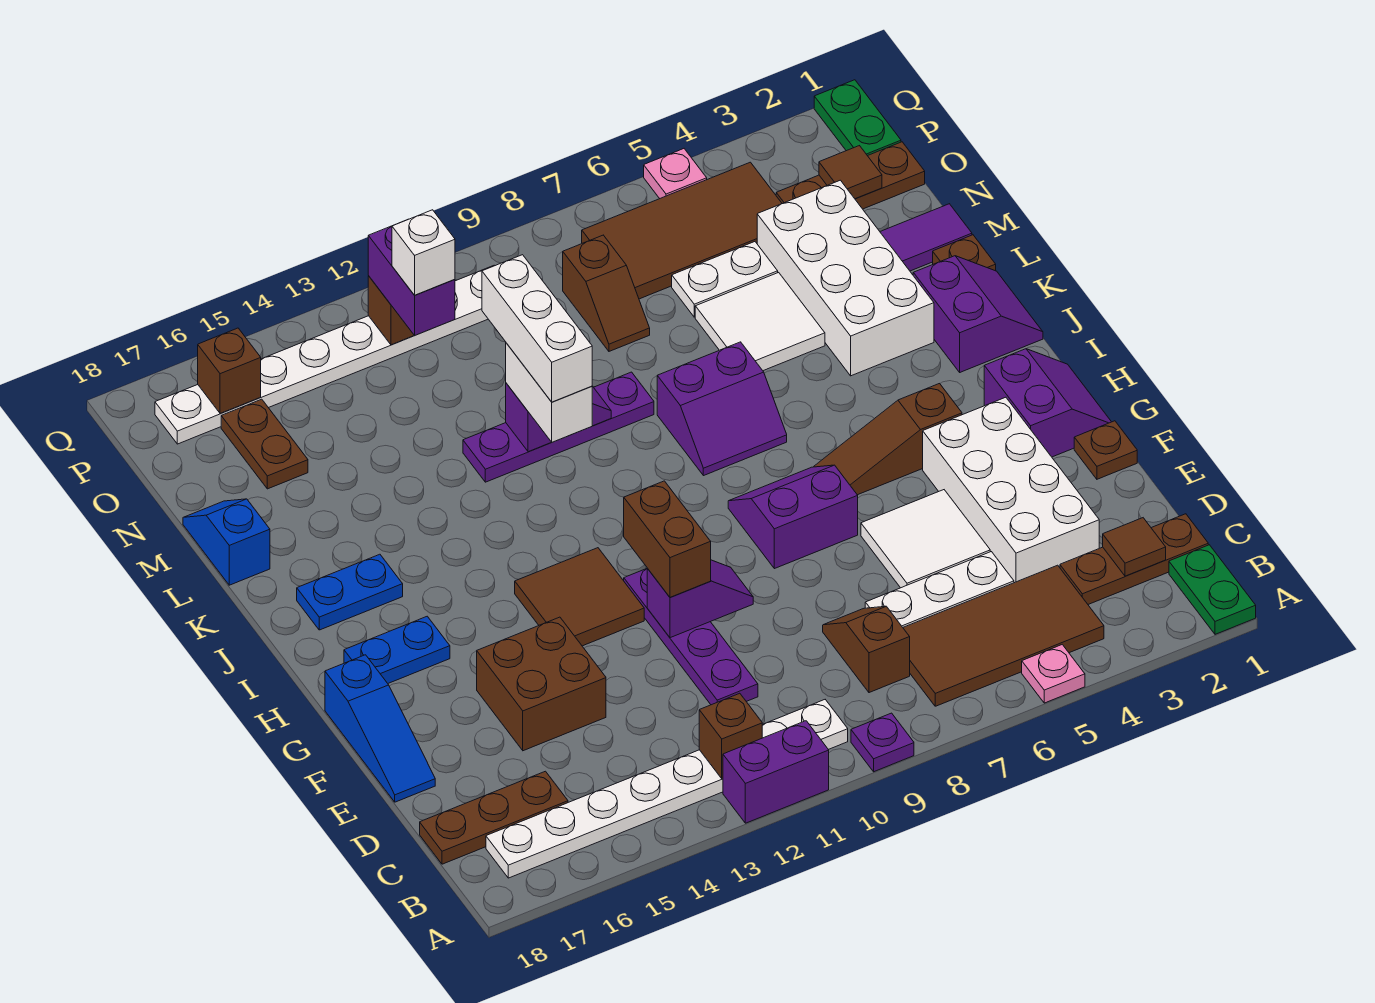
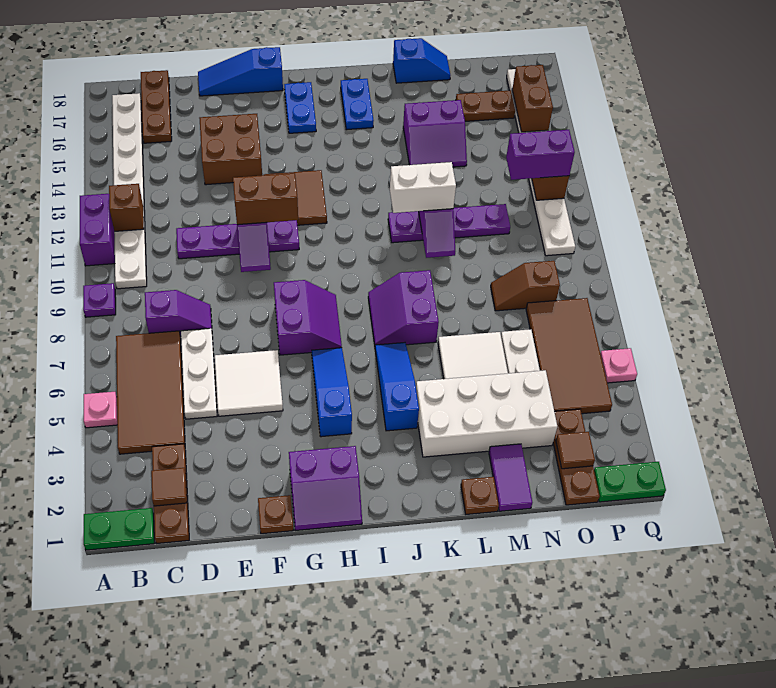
brown 1x2 slope [823,606,910,693] -> purple 1x2 slope [145,290,212,336]
white 2x4 brick [923,397,1099,583] -> none
brown 1x3 slope [814,384,962,495] -> blue 1x3 slope [312,348,352,437]
purple 2x2 slope [913,256,1043,372] -> purple 2x2 slope moved to [403,100,467,167]
none -> blue 1x3 slope [375,343,419,431]
white 1x3 brick [482,255,592,402] -> none
purple 1x4 plate [463,372,654,482] -> purple 1x4 plate turned to [388,204,510,243]
white 1x1 brick [392,210,455,295] -> none
brown 1x1 brick [198,328,261,413] -> brown 1x2 brick [512,65,553,132]

